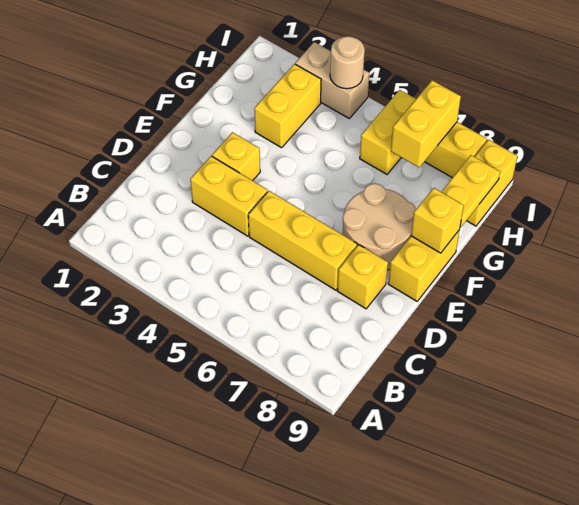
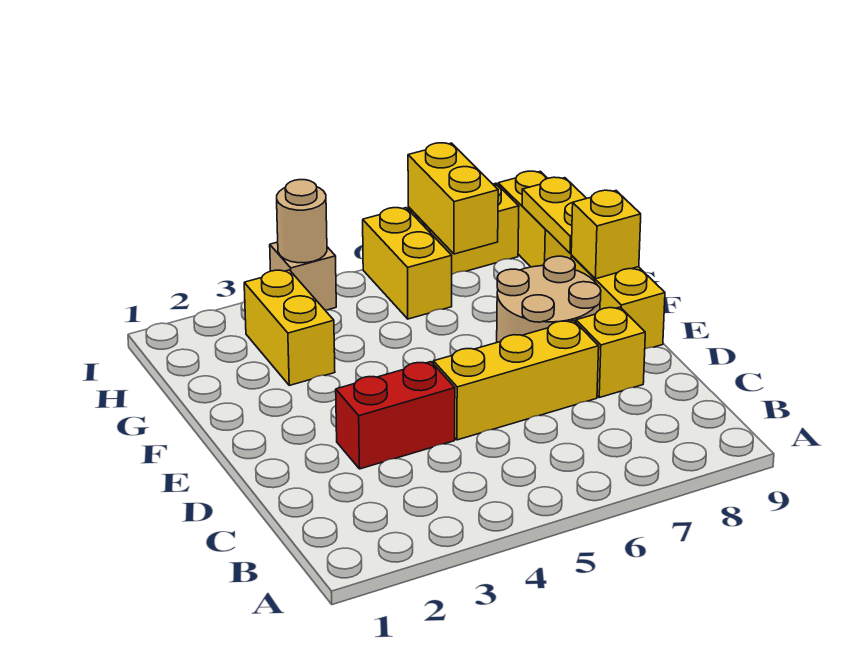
yellow 1x2 brick [190,156,267,236] -> red 1x2 brick [336,362,455,469]
yellow 1x1 brick [212,132,260,181] -> none
tan 1x2 brick [295,42,369,118] -> tan 1x1 brick [270,242,336,310]

